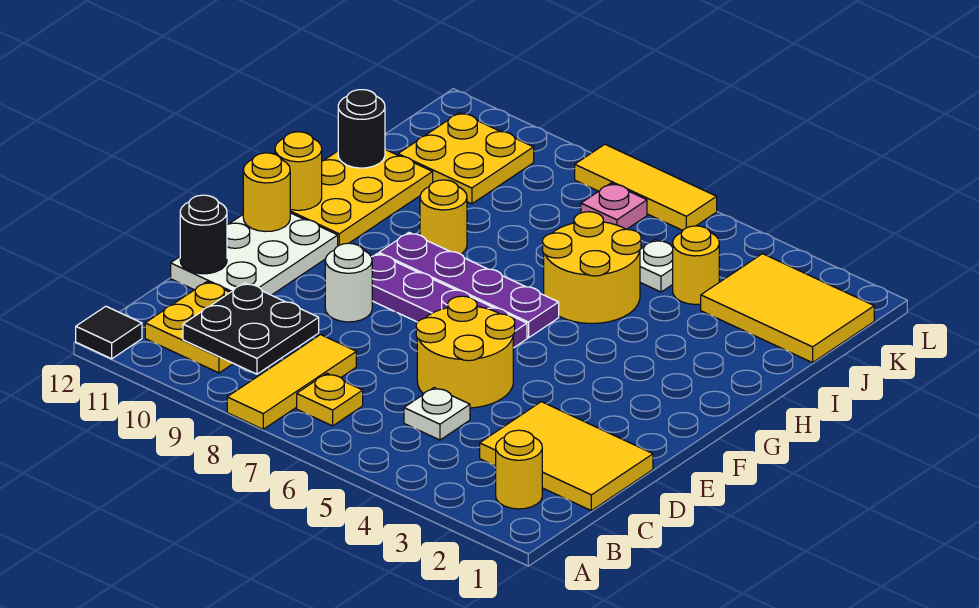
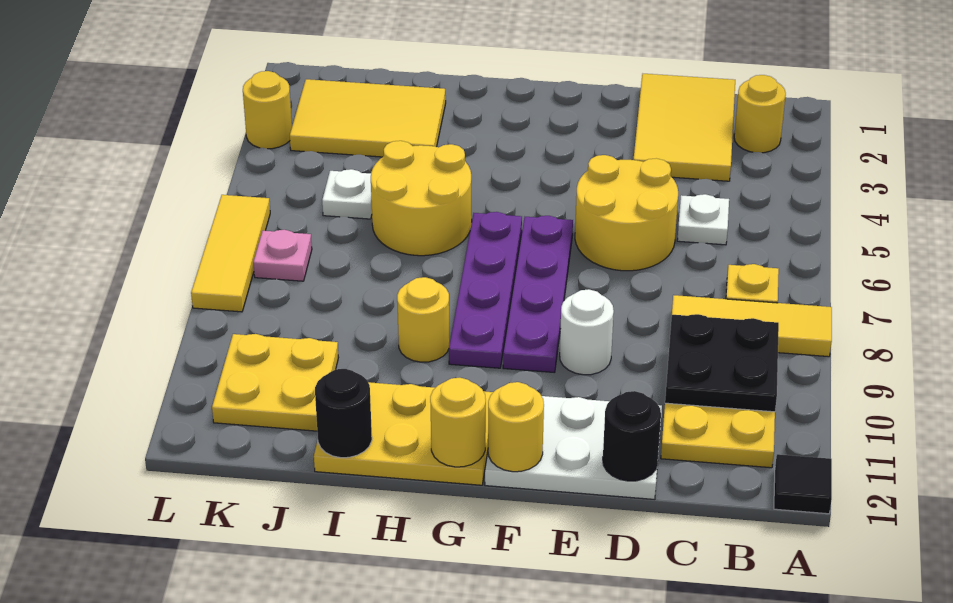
yellow 2x3 tile [701,254,874,363] -> yellow 2x3 tile turned to [290,79,446,157]
yellow 1x1 round brick [673,226,719,304] -> yellow 1x1 round brick moved to [243,71,292,149]

